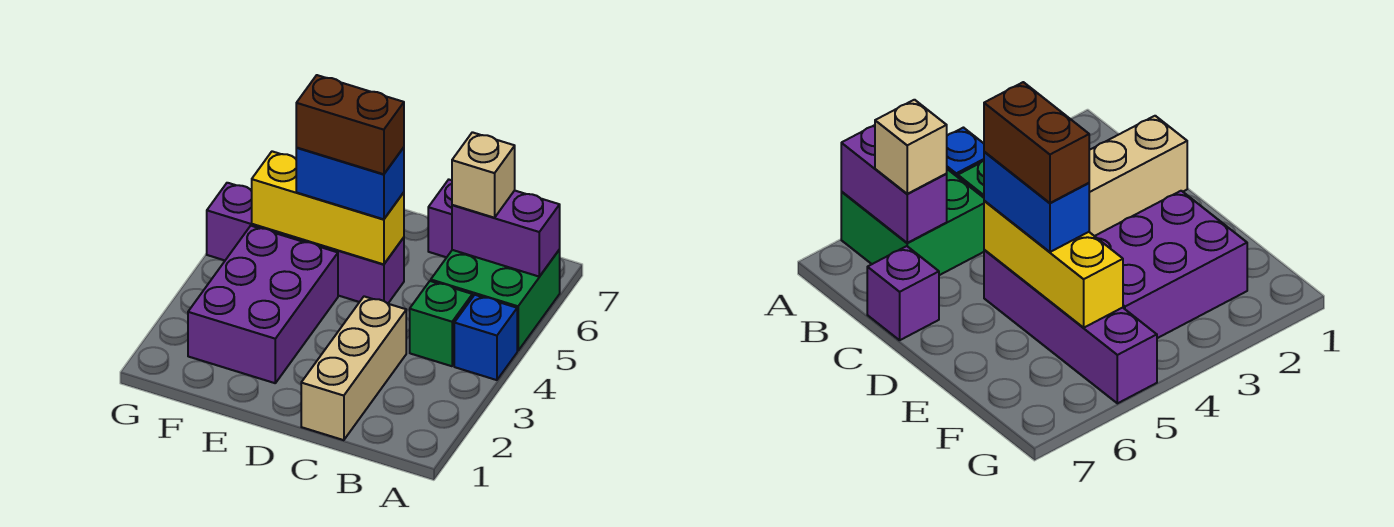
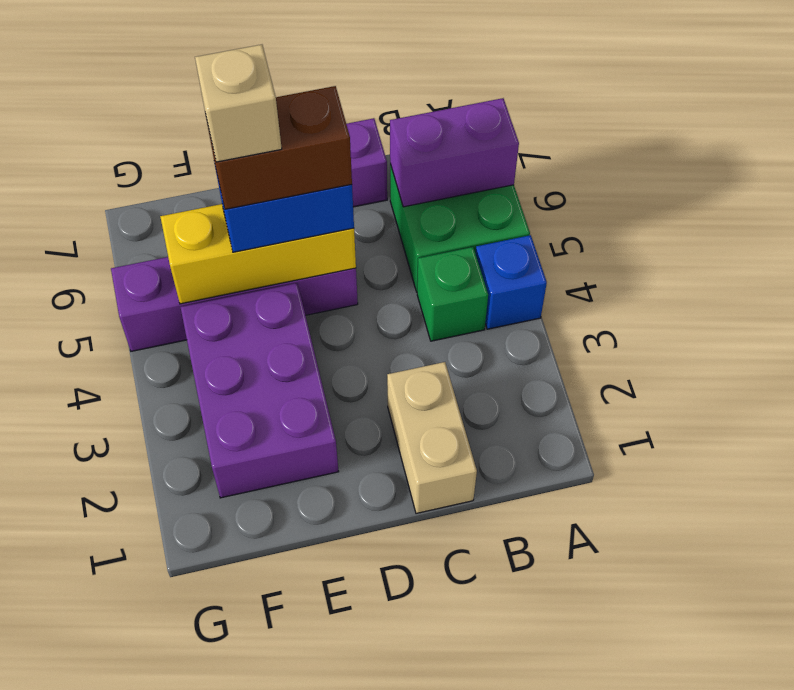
tan 1x1 brick [452,132,515,218] -> tan 1x1 brick moved to [195,45,282,162]
tan 1x3 brick [301,296,406,440] -> tan 1x2 brick [387,362,477,513]

